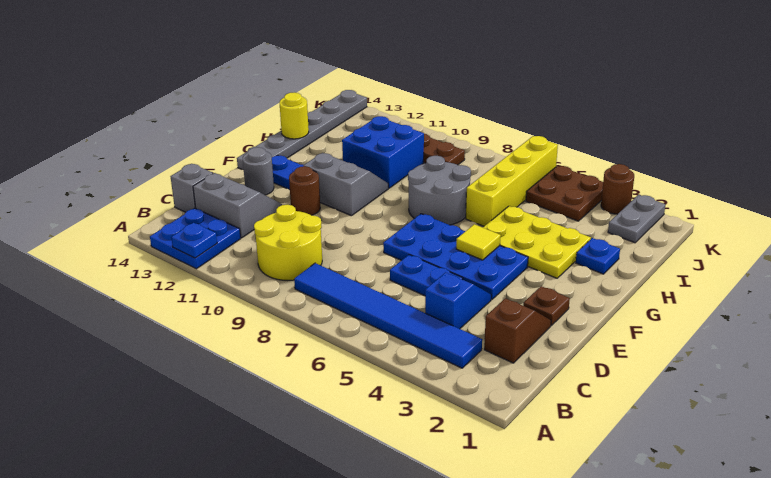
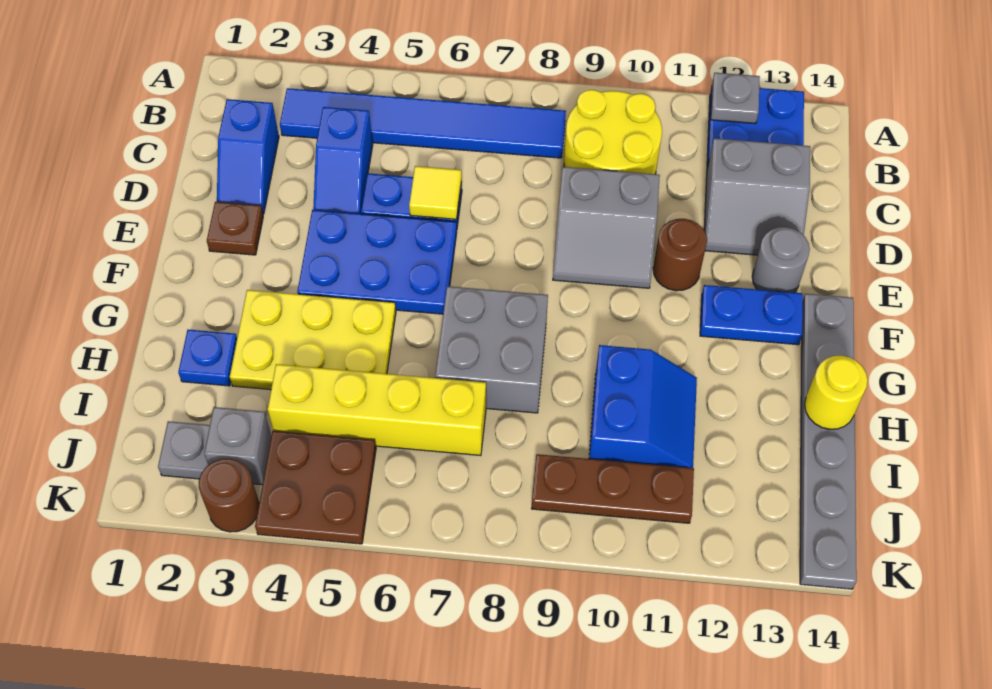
blue 1x1 plate [171,223,217,258] -> grey 1x1 plate [711,73,760,124]
brown 1x2 slope [484,298,551,363] -> blue 1x2 slope [217,99,279,214]
grey 1x1 brick [171,164,213,212] -> grey 1x1 brick moved to [204,407,271,485]
blue 2x4 plate [383,214,528,300] -> blue 2x3 plate [297,210,457,314]
yellow 1x1 tile [456,224,501,260] -> yellow 1x1 tile moved to [409,166,462,219]
grey 2x2 slope [303,153,388,216] -> grey 2x2 slope moved to [553,167,660,288]
grey 2x2 round brick [408,156,471,225] -> grey 2x2 brick [435,286,548,413]
yellow 1x4 brick [466,136,558,226] -> yellow 1x4 brick turned to [268,364,486,456]
blue 2x2 brick [342,116,424,188] -> blue 2x2 slope [589,345,697,468]
grey 1x2 plate [608,195,665,243] -> grey 1x1 plate [158,421,210,479]

